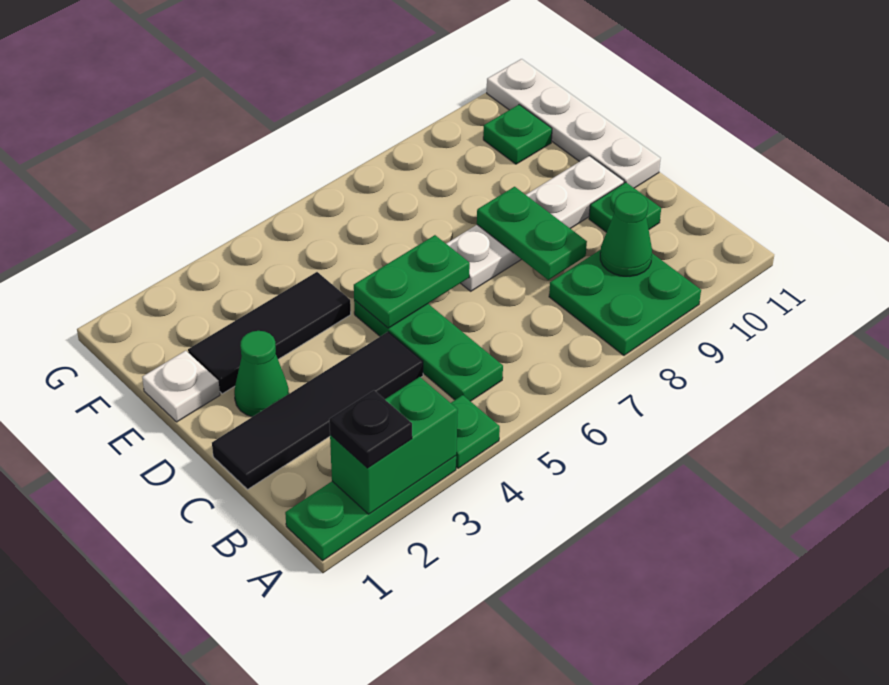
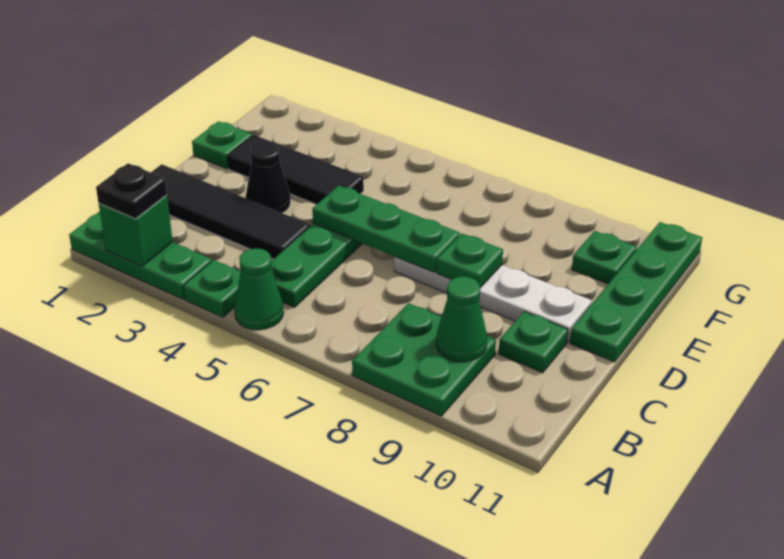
green 1x2 brick [330,377,458,514] -> green 1x1 brick [99,195,173,266]
green 1x2 plate [477,187,587,280] -> green 1x1 plate [437,233,503,288]
green 1x1 cone [234,331,289,417] -> green 1x1 cone moved to [234,248,284,330]
none -> black 1x1 cone [246,142,291,213]
green 1x2 plate [354,235,470,328] -> green 1x3 plate [312,185,460,272]
white 1x4 plate [487,59,661,188] -> green 1x4 plate [570,222,702,362]
white 1x1 plate [142,351,220,422] -> green 1x1 plate [192,121,252,169]

